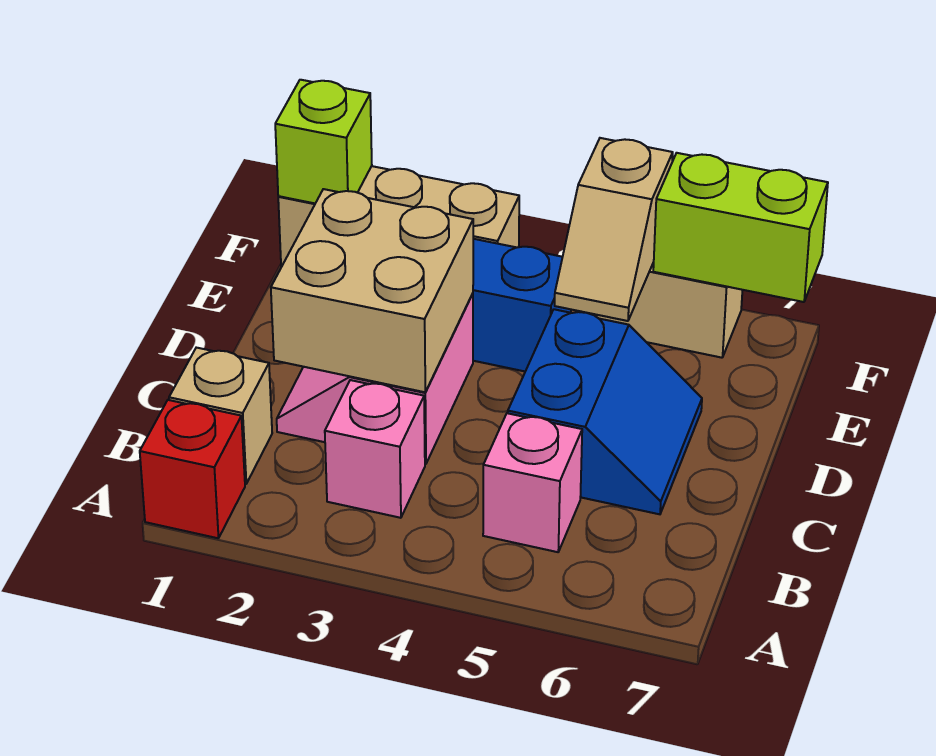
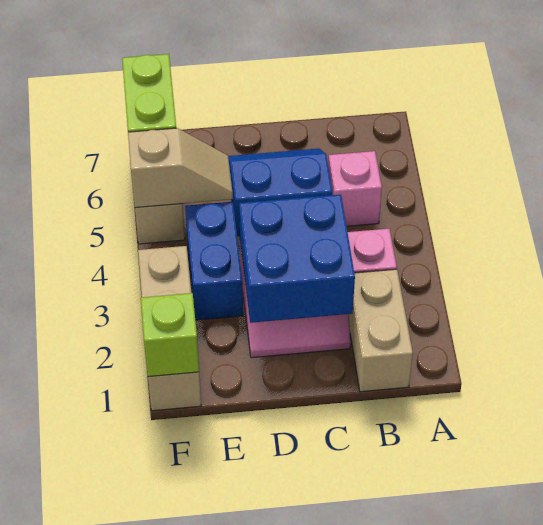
red 1x1 brick [140,400,245,538] -> none
tan 1x1 brick [169,348,272,484] -> tan 1x2 brick [349,269,413,392]
tan 2x2 brick [271,189,473,392] -> blue 2x2 brick [239,195,355,323]

